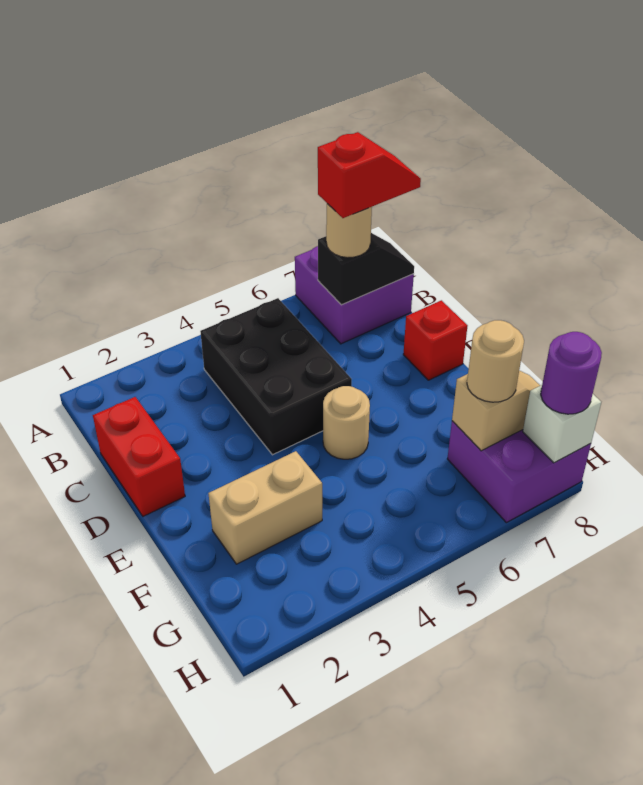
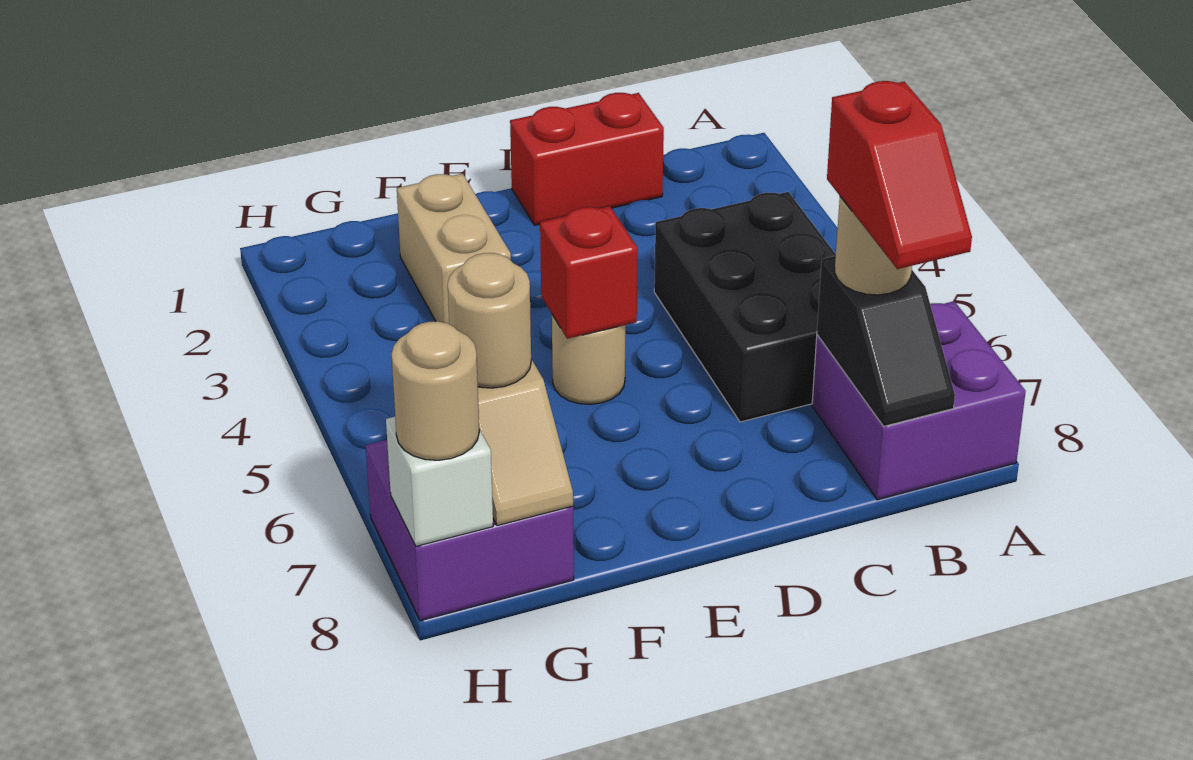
black 2x3 brick [200,298,352,455] -> black 2x3 brick turned to [654,192,836,422]
red 1x1 brick [403,300,467,380] -> red 1x1 brick moved to [540,206,638,339]
purple 1x1 round brick [541,332,602,414] -> tan 1x1 round brick [392,321,479,460]

